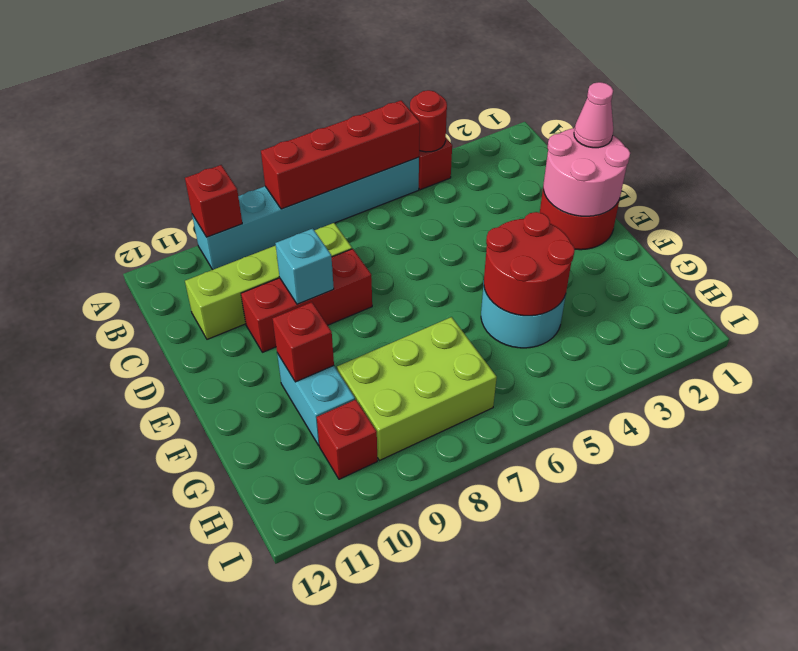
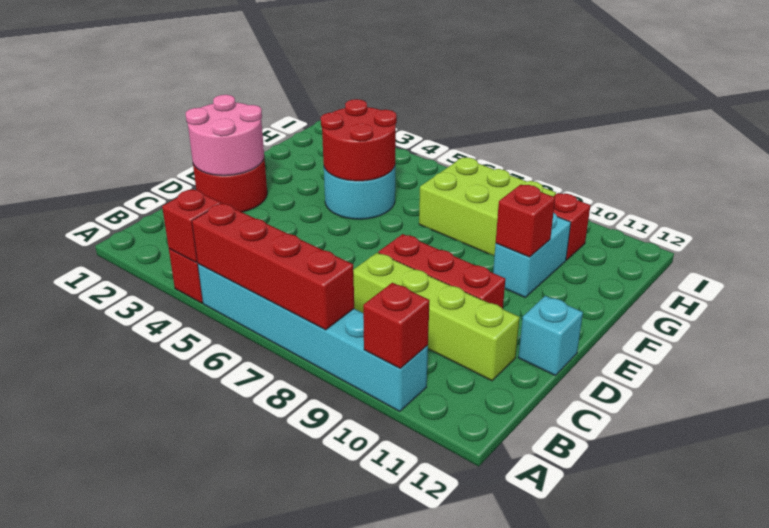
red 1x1 round brick [410,90,447,152] -> red 1x1 brick [162,189,221,262]
pink 1x1 cone [574,82,613,148] -> none
cyan 1x1 brick [275,228,334,304] -> cyan 1x1 brick moved to [518,296,583,376]

